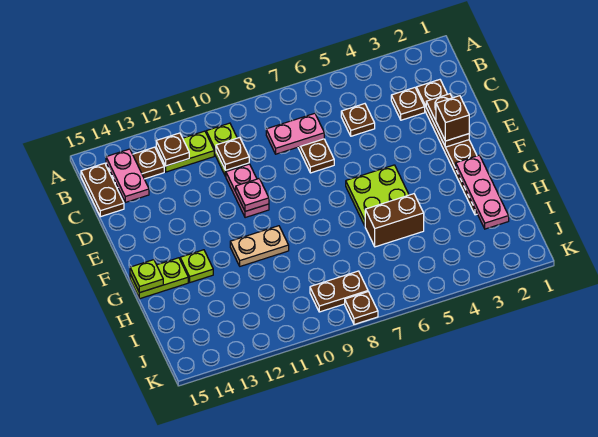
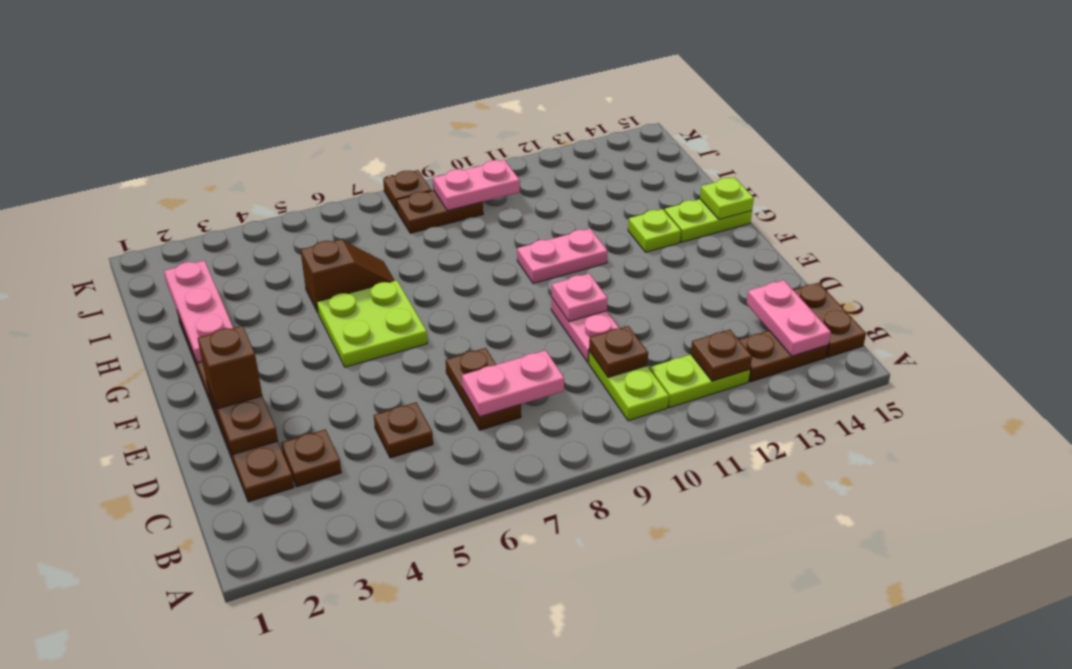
tan 1x2 plate [230,226,289,266] -> pink 1x2 plate [517,228,608,284]
brown 1x2 brick [365,194,424,247] -> brown 1x2 slope [301,239,395,312]
none -> pink 1x2 plate [433,160,520,211]

